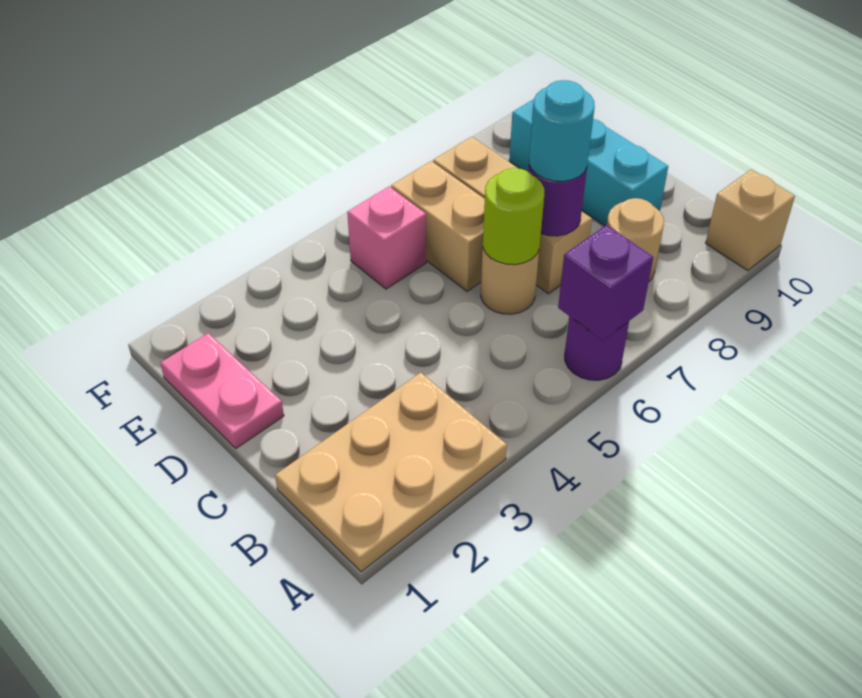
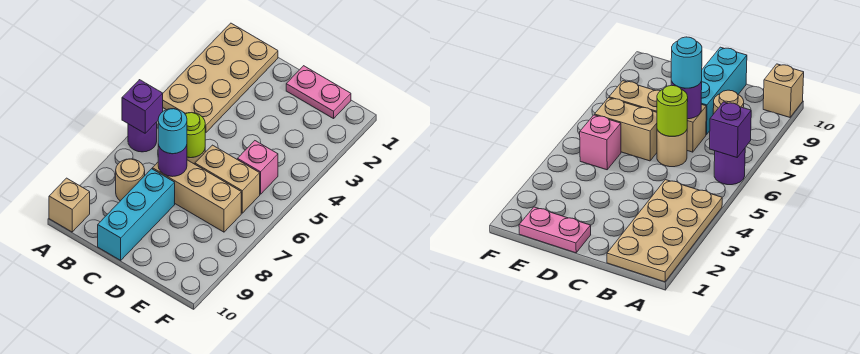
tan 2x3 plate [275,372,507,572] -> tan 2x4 plate [163,23,278,133]
cyan 1x3 brick [509,99,668,226] -> cyan 1x3 brick turned to [98,169,175,260]

